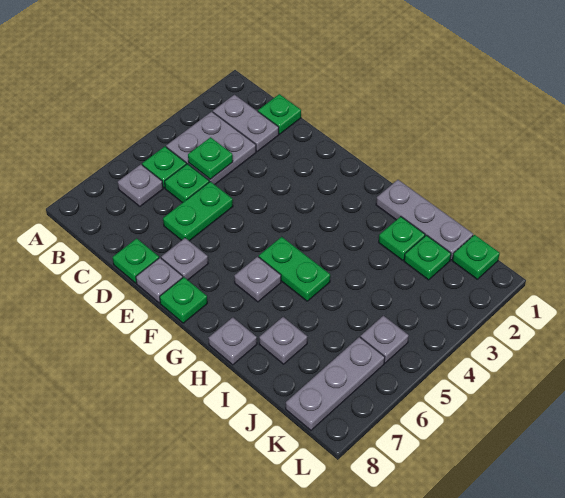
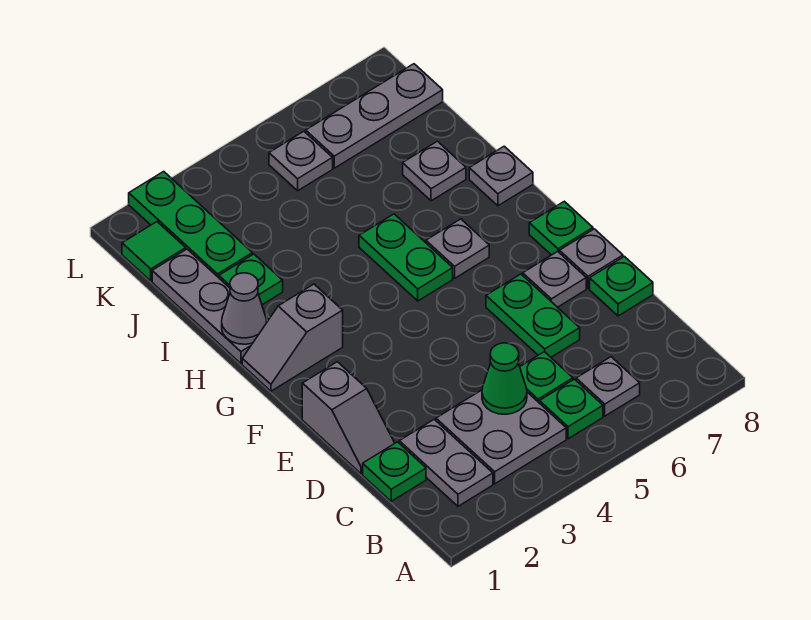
green 1x1 plate [188,137,233,179] -> green 1x1 cone [482,343,527,414]
none -> grey 1x2 slope [302,362,395,474]
green 1x2 plate [163,182,233,241] -> green 1x2 plate turned to [486,274,580,357]
none -> grey 1x2 slope [242,284,343,391]
none -> grey 1x1 cone [222,273,267,344]
green 1x1 plate [404,235,451,280] -> green 1x3 plate [129,171,252,278]
green 1x1 plate [452,235,500,279] -> green 1x1 tile [122,222,186,281]

